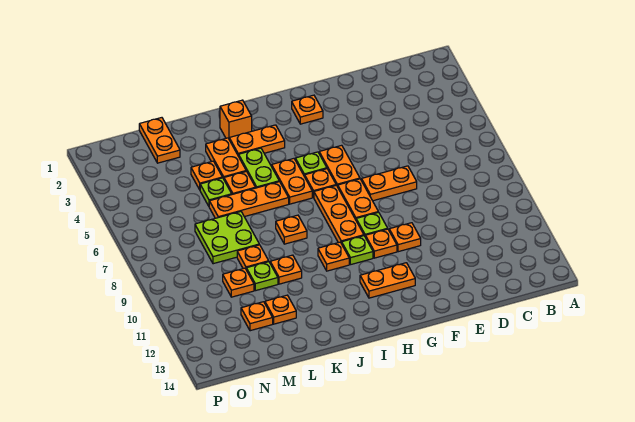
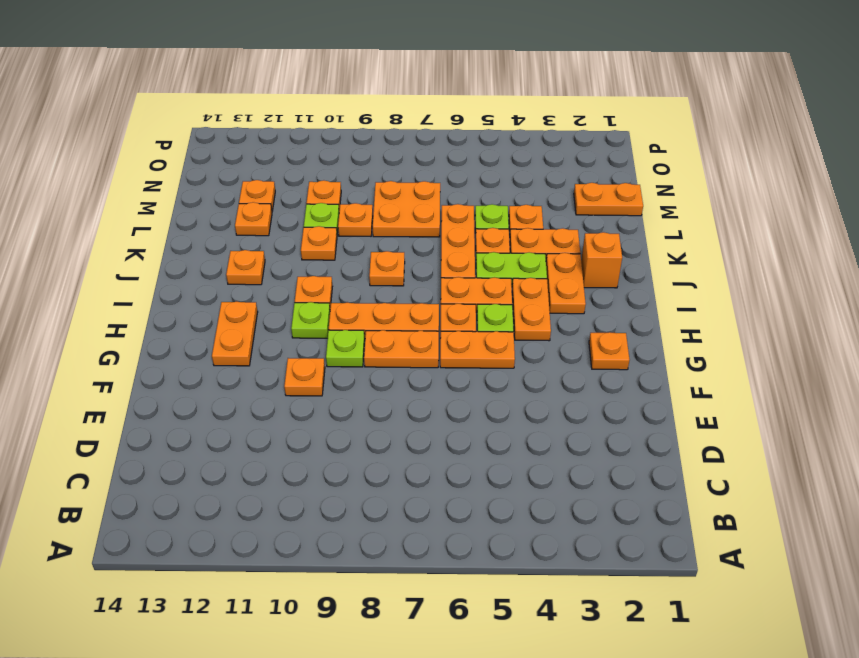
orange 1x2 plate [362,166,417,201] -> orange 1x2 plate moved to [512,278,551,341]
orange 1x1 plate [365,229,397,258] -> orange 1x1 plate moved to [226,250,265,285]
lime 2x2 plate [195,212,259,264] -> orange 2x2 plate [373,181,440,237]

